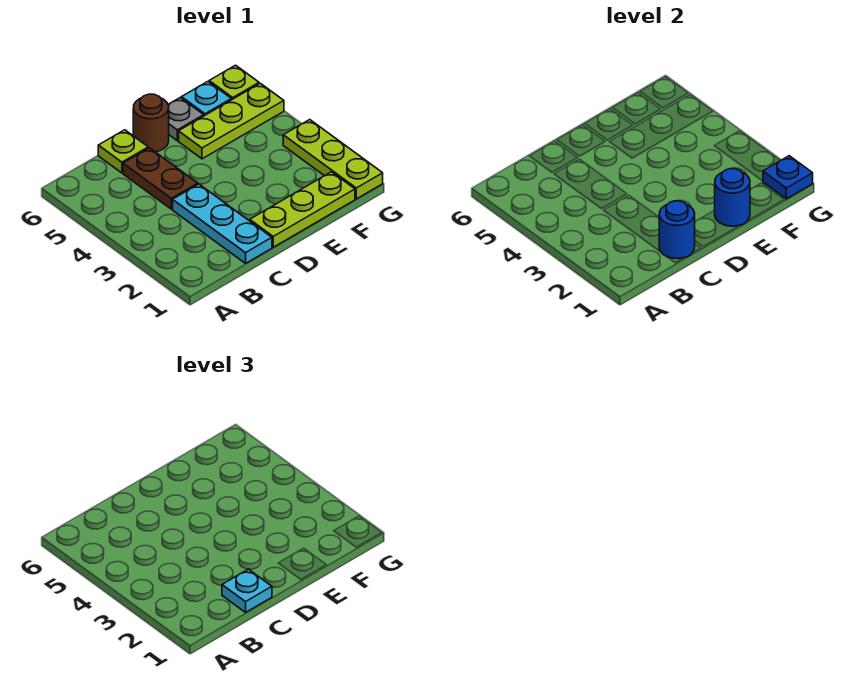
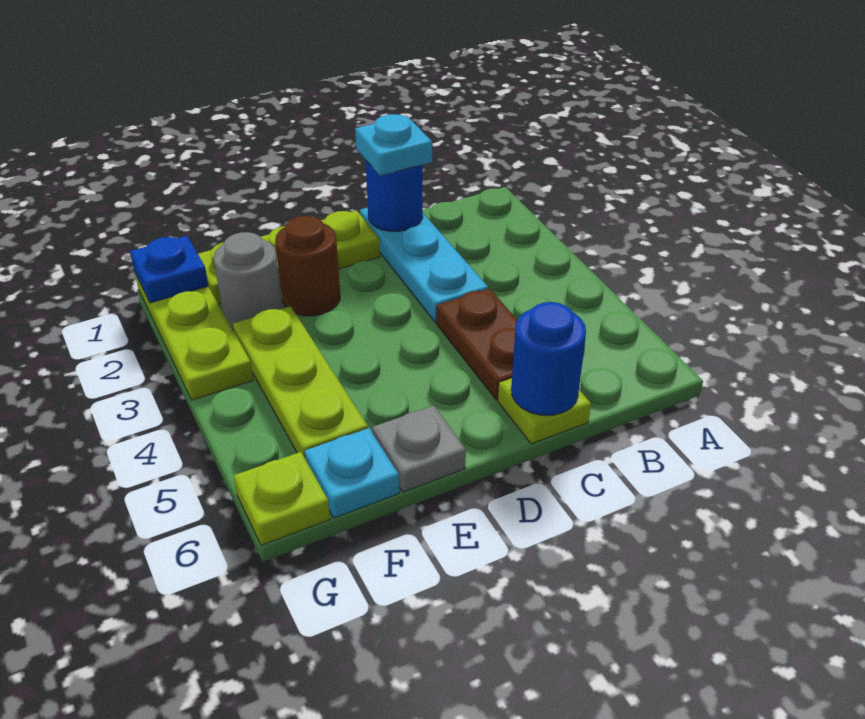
brown 1x1 round brick [133,94,169,152] -> brown 1x1 round brick moved to [275,216,340,316]
blue 1x1 round brick [715,169,750,226] -> blue 1x1 round brick moved to [511,302,586,415]
lime 1x3 plate [179,83,284,159] -> lime 1x3 plate turned to [233,306,368,458]
none -> grey 1x1 round brick [213,232,283,330]

